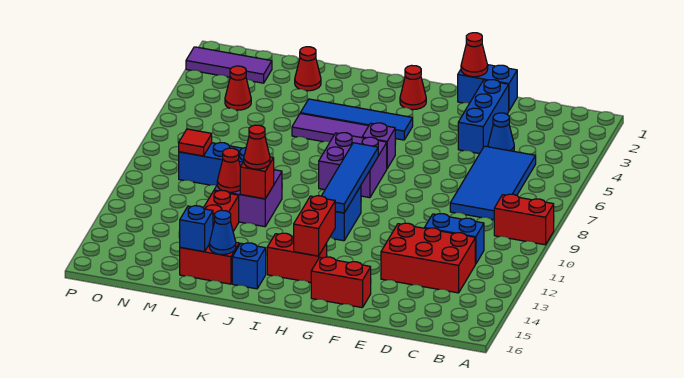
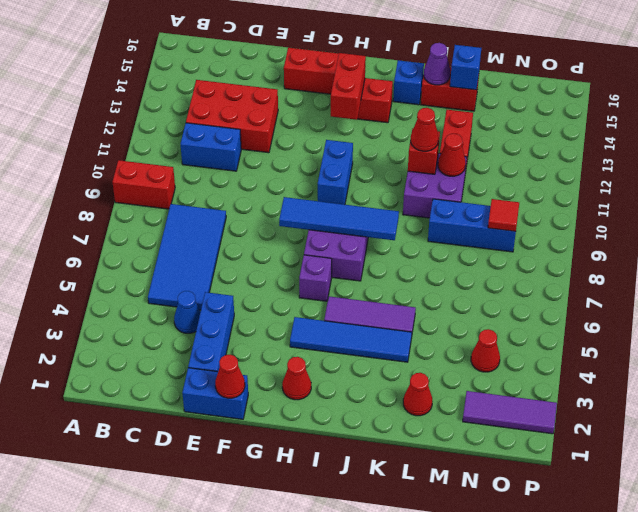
blue 1x4 tile [322,143,378,213] -> blue 1x4 tile turned to [279,197,399,240]
blue 1x1 cone [209,210,236,255] -> purple 1x1 cone [424,43,450,85]

